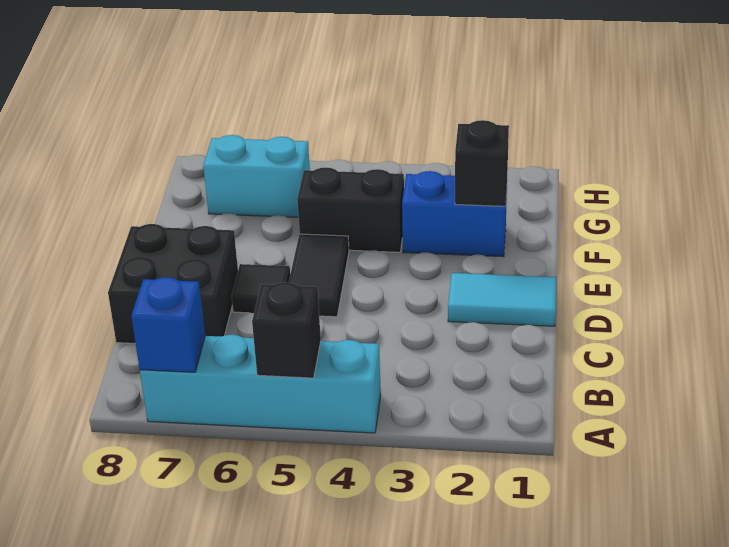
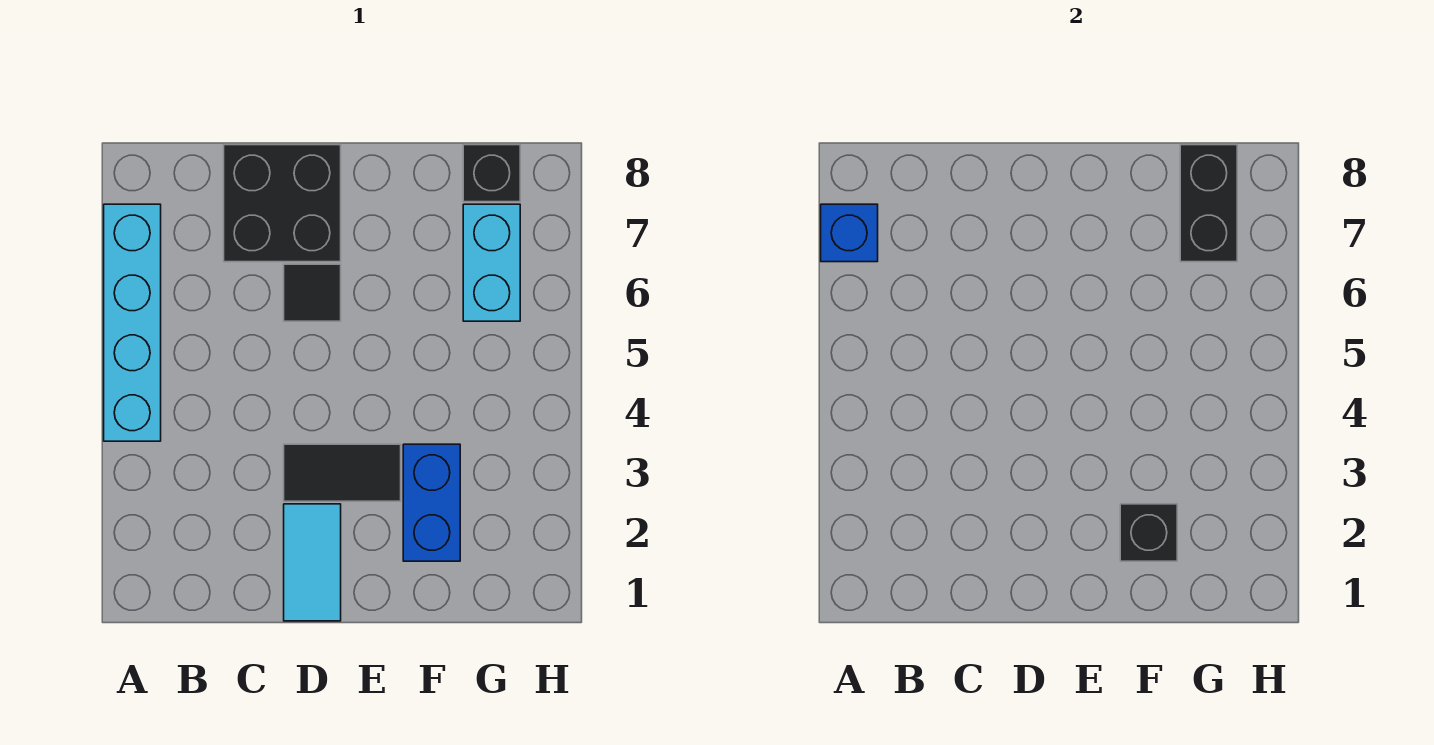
black 1x1 brick [252,282,321,378] -> black 1x1 brick moved to [463,145,520,202]
black 1x2 tile [289,234,349,317] -> black 1x2 tile moved to [284,444,401,501]
black 1x2 brick [297,167,404,252] -> black 1x2 brick moved to [1180,145,1237,262]

